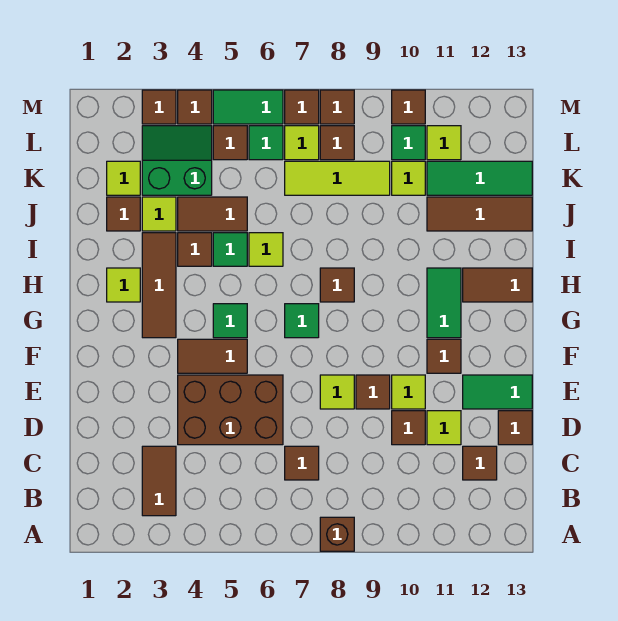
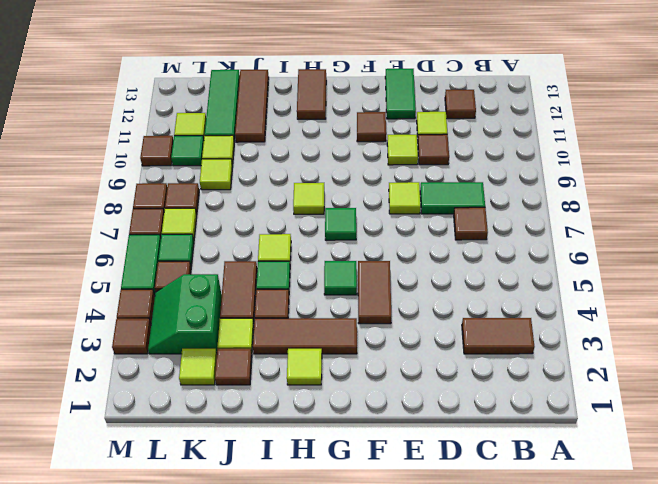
brown 1x1 brick [320,517,354,551] -> none
brown 2x3 brick [178,375,283,445] -> none
brown 1x1 tile [498,411,532,445] -> none
brown 1x1 tile [356,375,390,409] -> none
green 1x2 tile [427,268,461,338] -> green 1x2 tile moved to [420,182,485,214]
brown 1x1 tile [320,268,354,302] -> lime 1x1 tile [293,183,324,214]
lime 1x3 tile [285,161,390,195] -> lime 1x1 tile [200,159,233,190]

